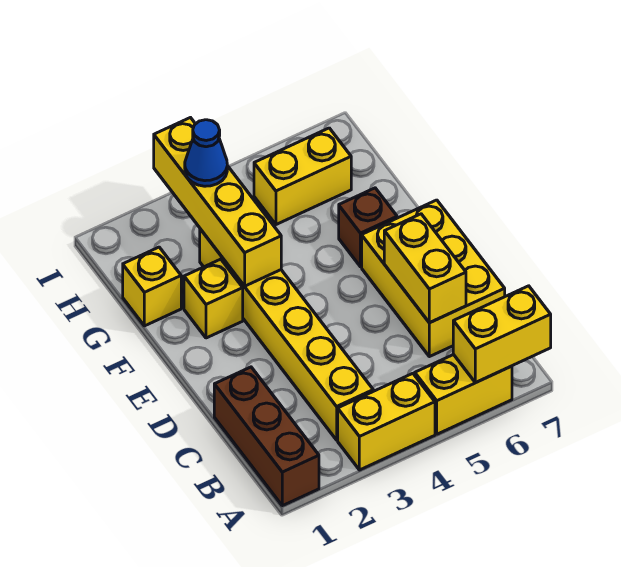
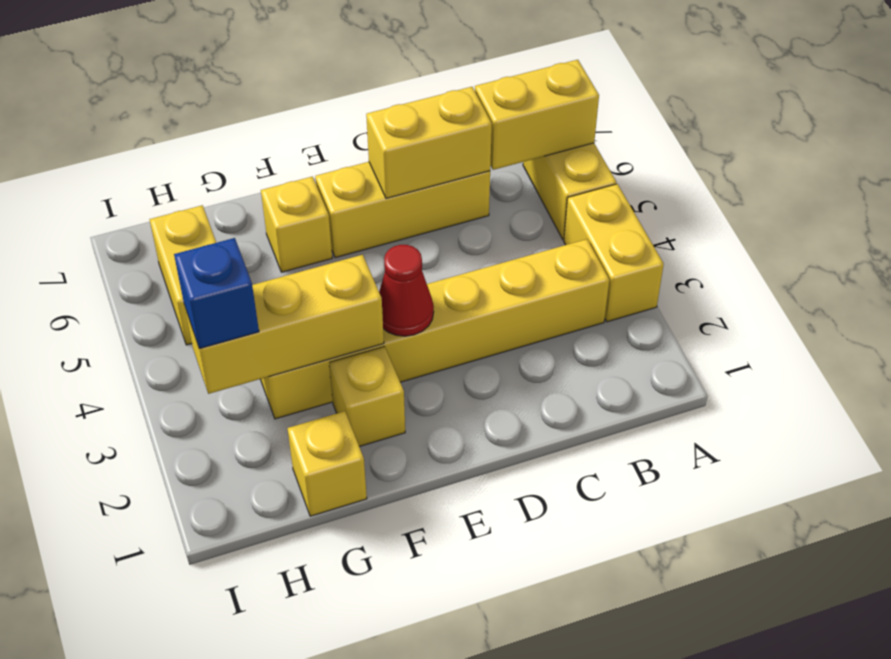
brown 1x3 brick [214,367,319,506] -> none
yellow 1x2 brick [453,286,551,383] -> yellow 1x2 brick turned to [475,60,599,170]
yellow 2x3 brick [362,200,505,357] -> yellow 1x3 brick [315,162,490,258]
none -> red 1x1 cone [379,245,434,336]
yellow 1x4 brick [154,118,281,286] -> yellow 1x3 brick [185,255,384,394]
brown 1x1 brick [339,188,397,267] -> yellow 1x1 brick [261,177,332,272]
blue 1x1 cone [185,120,227,186] -> blue 1x1 brick [174,238,259,349]

